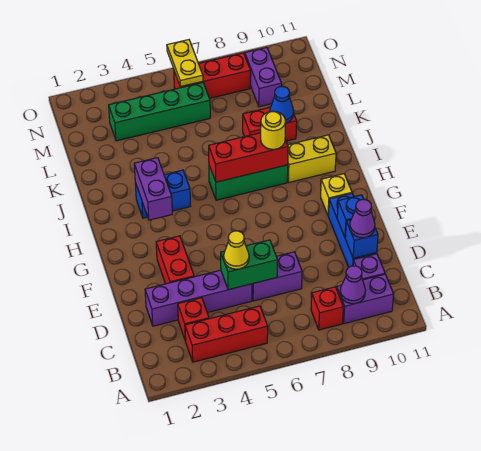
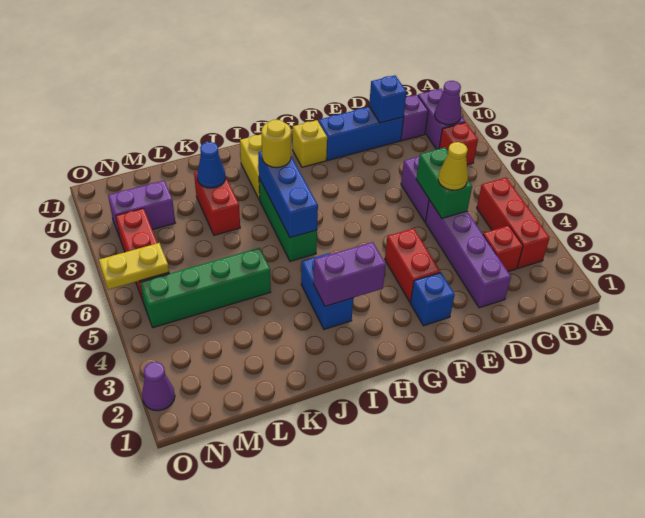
purple 1x1 cone [350,200,375,238] -> purple 1x1 cone moved to [142,362,175,411]
red 1x2 brick [156,236,194,284] -> red 1x2 brick turned to [385,228,440,302]
blue 1x1 brick [337,195,364,237] -> blue 1x1 brick moved to [410,272,455,326]
red 1x3 brick [209,133,288,182] -> blue 1x3 brick [258,151,318,238]
green 1x4 brick [109,83,210,141] -> green 1x4 brick turned to [140,248,271,328]

